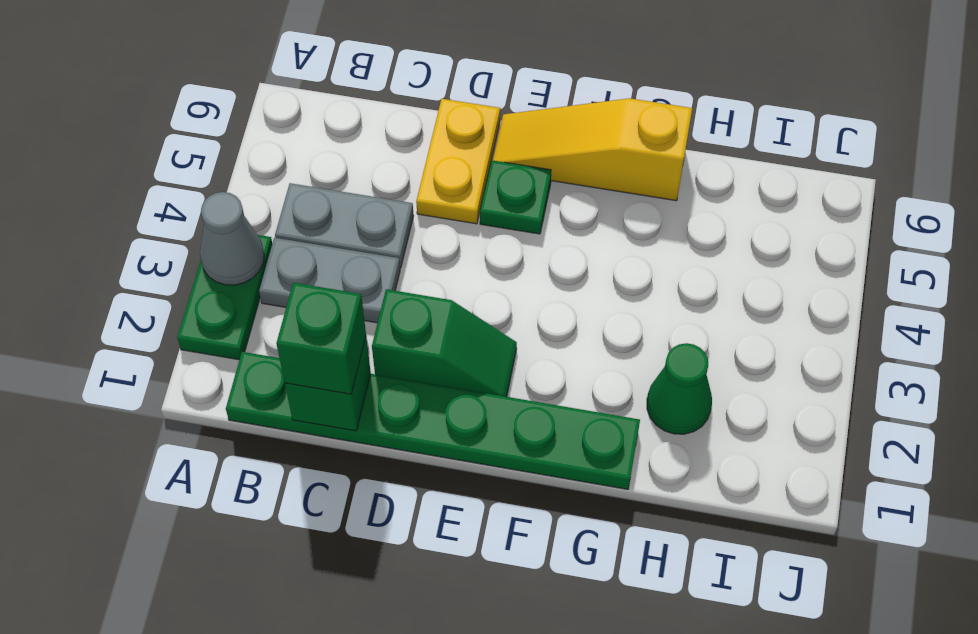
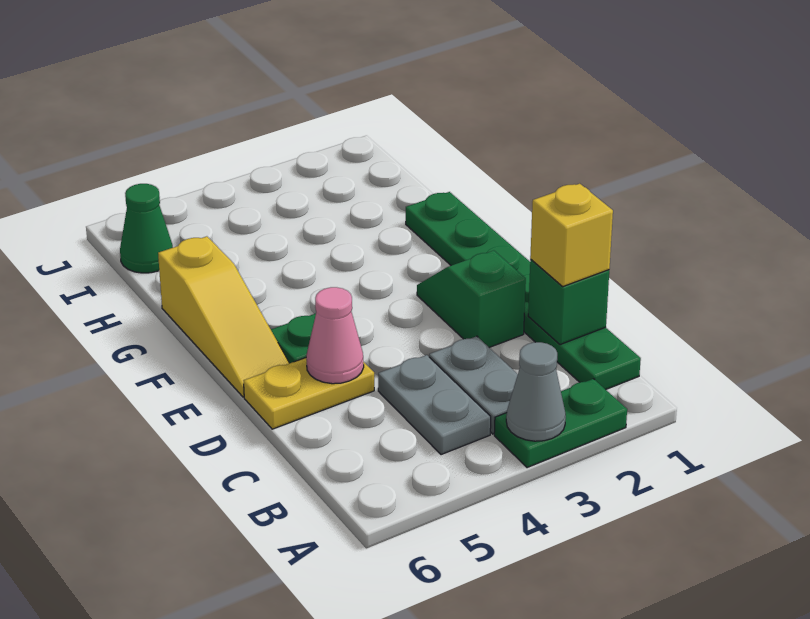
green 1x1 brick [276,283,366,394] -> yellow 1x1 brick [530,184,613,286]
none -> pink 1x1 cone [306,287,364,384]
green 1x1 cone [647,343,712,434] -> green 1x1 cone moved to [120,184,173,273]

